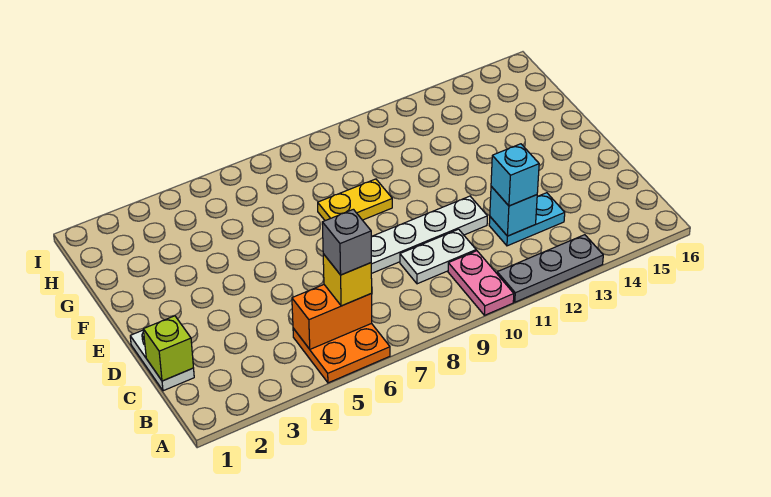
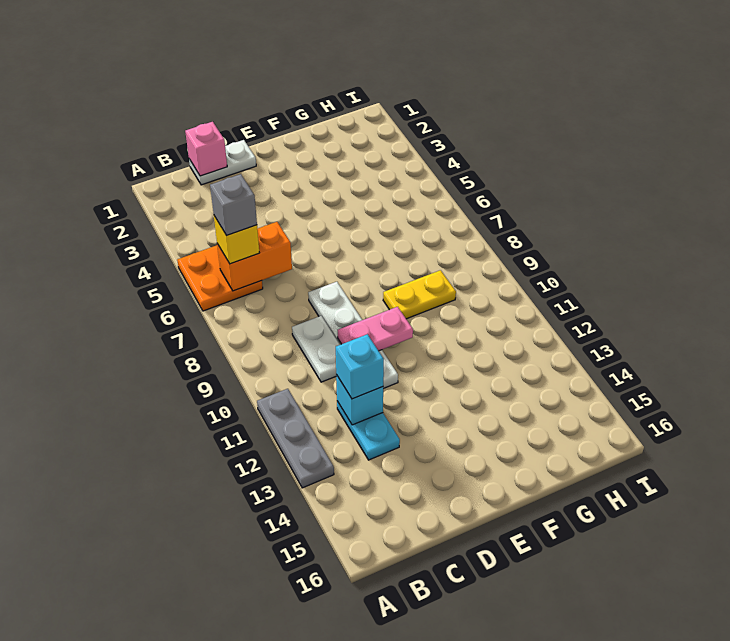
pink 1x2 plate [448,251,514,315] -> pink 1x2 plate moved to [338,307,413,351]
orange 1x2 brick [292,285,372,349] -> orange 1x2 brick turned to [217,222,292,291]
lime 1x1 brick [143,316,193,381] -> pink 1x1 brick [185,122,227,176]
yellow 1x2 plate [318,179,392,221] -> yellow 1x2 plate turned to [383,270,456,319]

